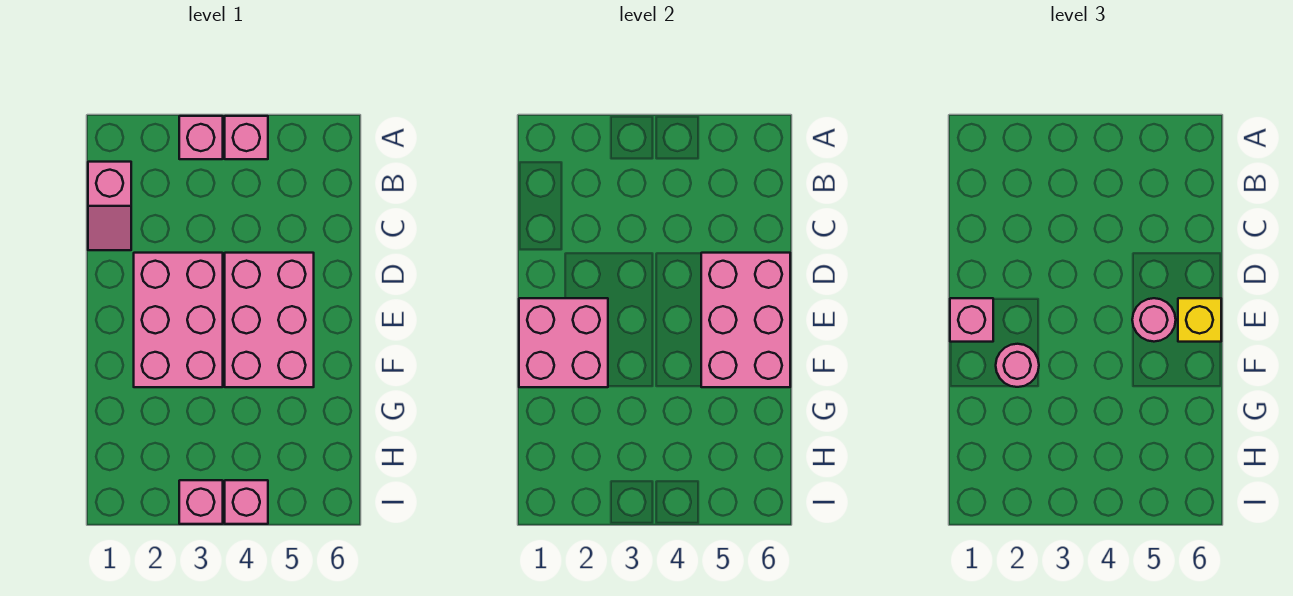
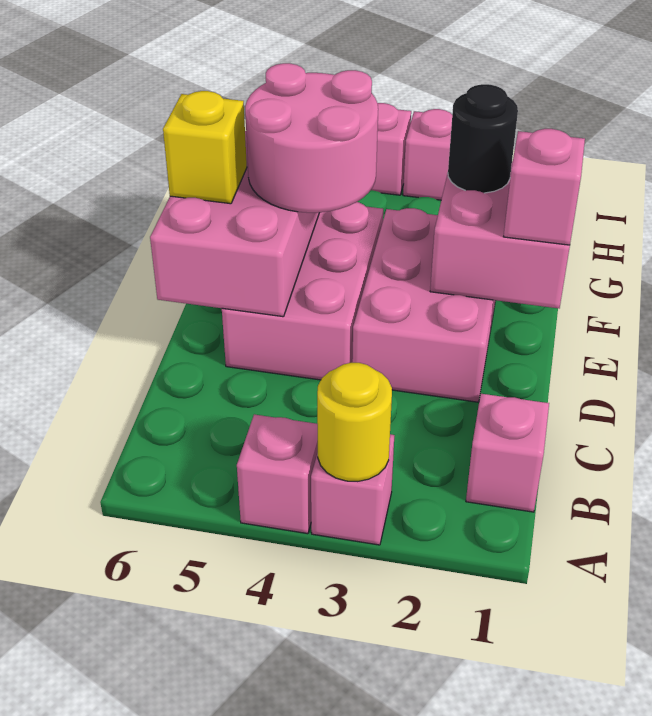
none -> yellow 1x1 round brick [317,363,392,481]
pink 1x1 round brick [1132,298,1176,342] -> pink 2x2 round brick [245,63,378,213]
pink 1x1 round brick [996,344,1039,387] -> black 1x1 round brick [448,84,518,193]

